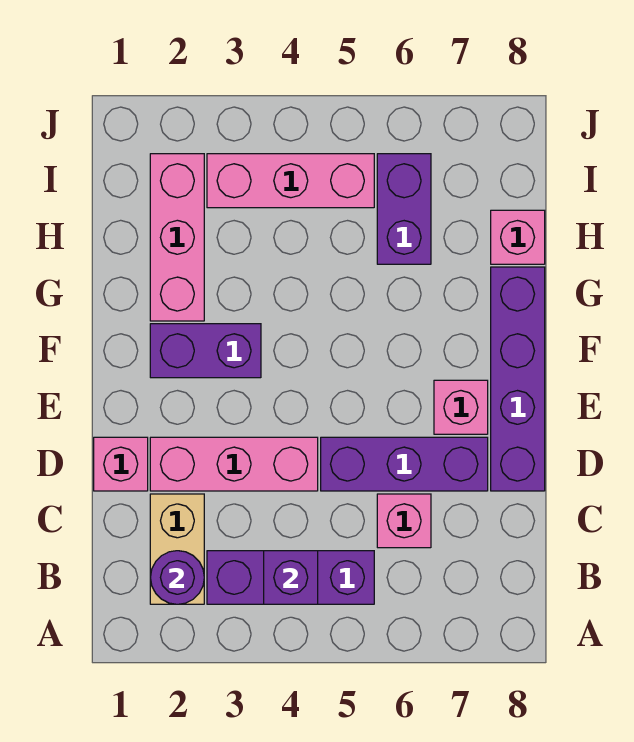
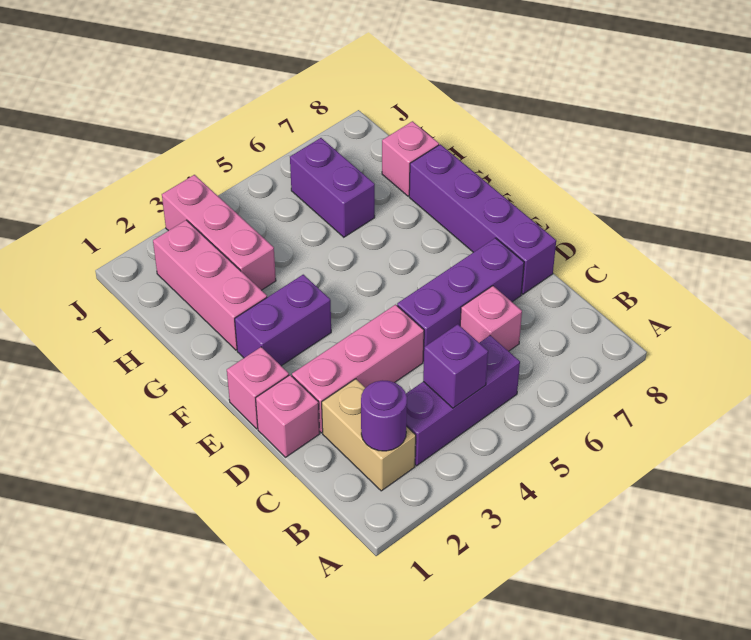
pink 1x1 brick [434,380,488,434] -> pink 1x1 brick moved to [227,347,289,429]
pink 1x3 brick [207,154,374,208] -> pink 1x3 brick turned to [162,175,276,290]

